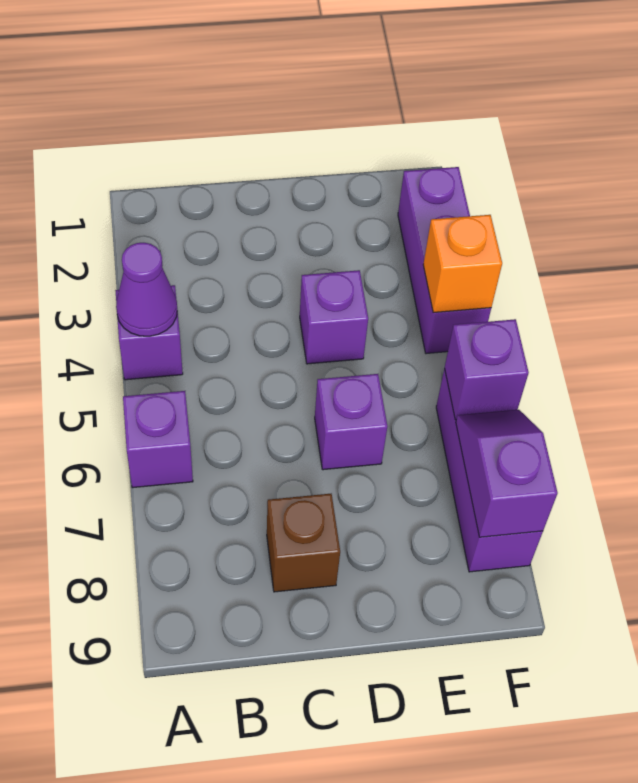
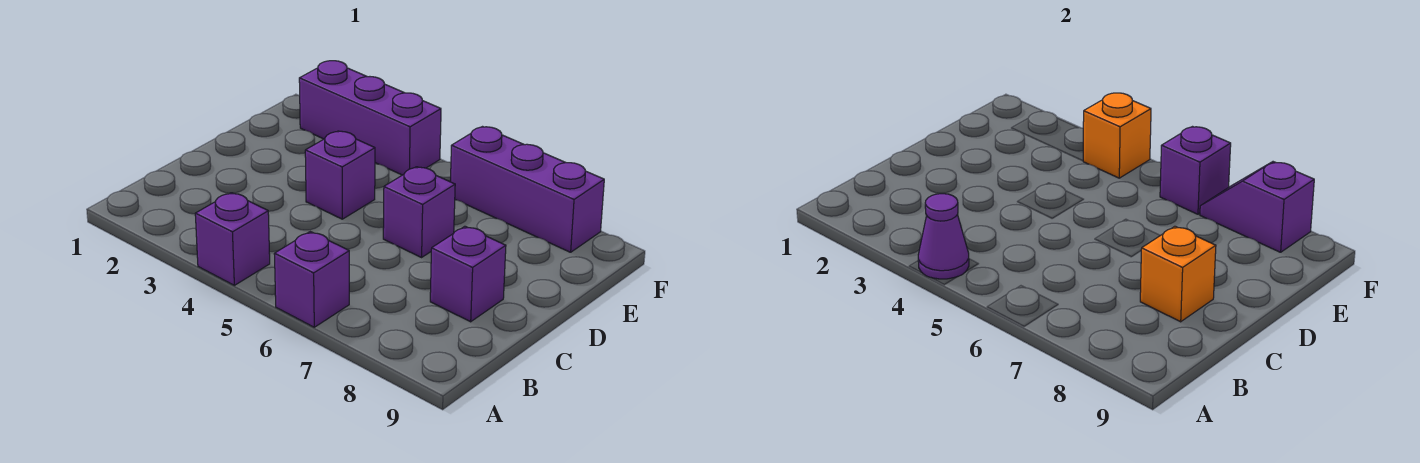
brown 1x1 brick [267,494,340,592] -> purple 1x1 brick [430,226,506,322]
none -> orange 1x1 brick [1140,226,1216,322]

